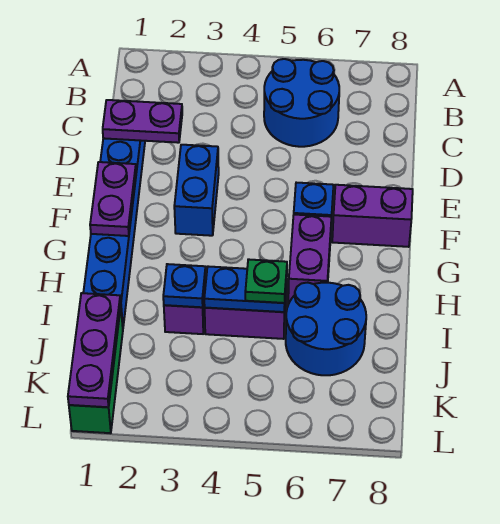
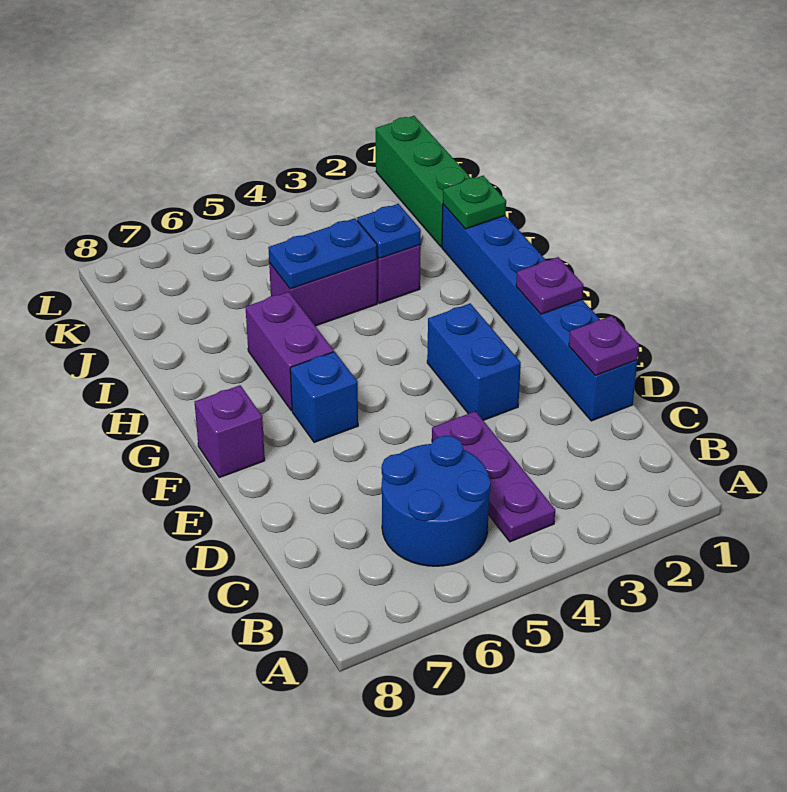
purple 1x2 plate [103,100,182,143] -> purple 1x1 plate [569,316,639,375]
purple 1x2 plate [90,162,136,236] -> purple 1x1 plate [516,257,583,314]
purple 1x2 brick [332,185,413,247] -> purple 1x1 brick [195,385,265,478]
green 1x1 plate [245,259,287,303] -> green 1x1 plate moved to [443,176,506,229]
blue 2x2 round brick [286,283,366,375] -> none
purple 1x3 plate [68,293,121,407] -> purple 1x3 plate moved to [432,411,555,542]

